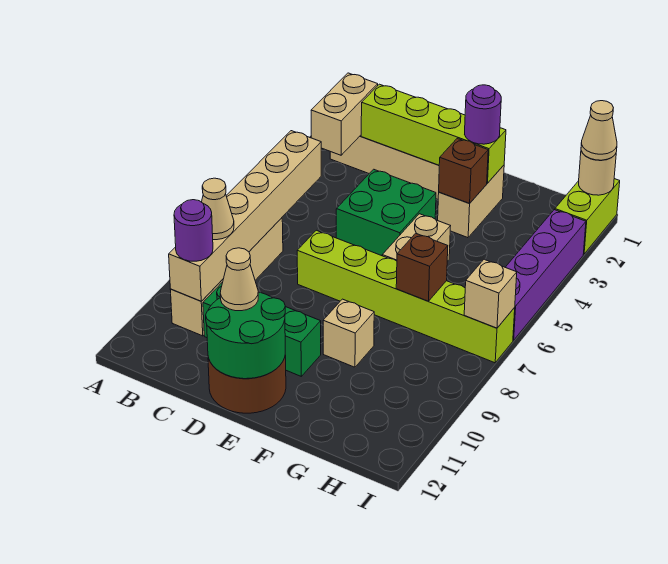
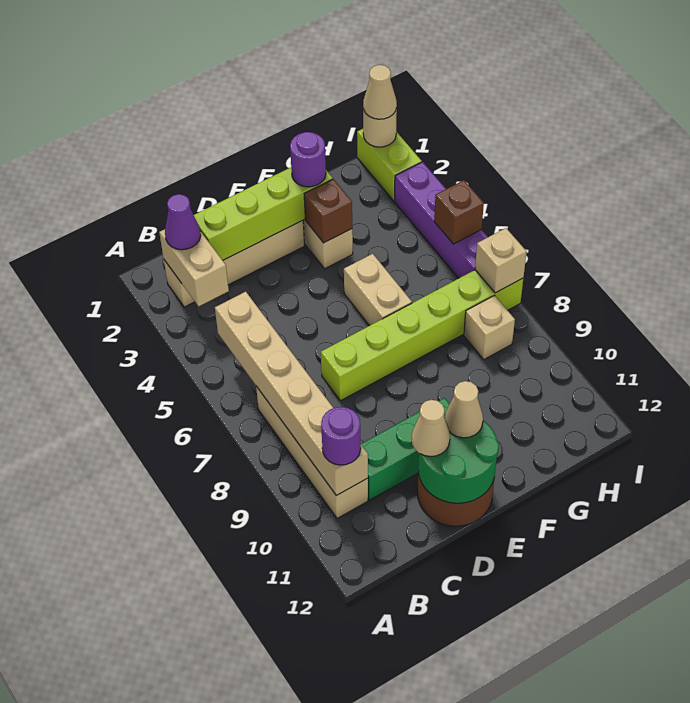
none -> purple 1x1 cone [165,194,201,250]
tan 1x1 cone [202,178,234,240] -> tan 1x1 cone moved to [445,381,483,438]
green 2x2 brick [336,169,436,256] -> none
tan 1x1 brick [323,299,374,367] -> tan 1x1 brick moved to [464,296,515,359]
brown 1x1 brick [396,233,448,301] -> brown 1x1 brick moved to [434,180,484,244]

